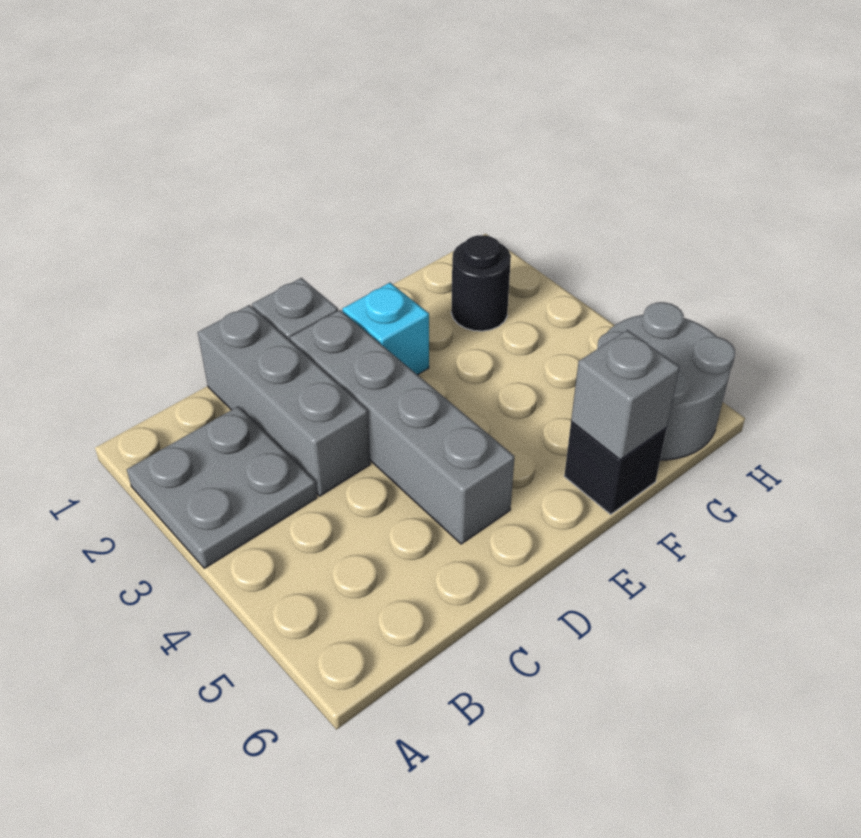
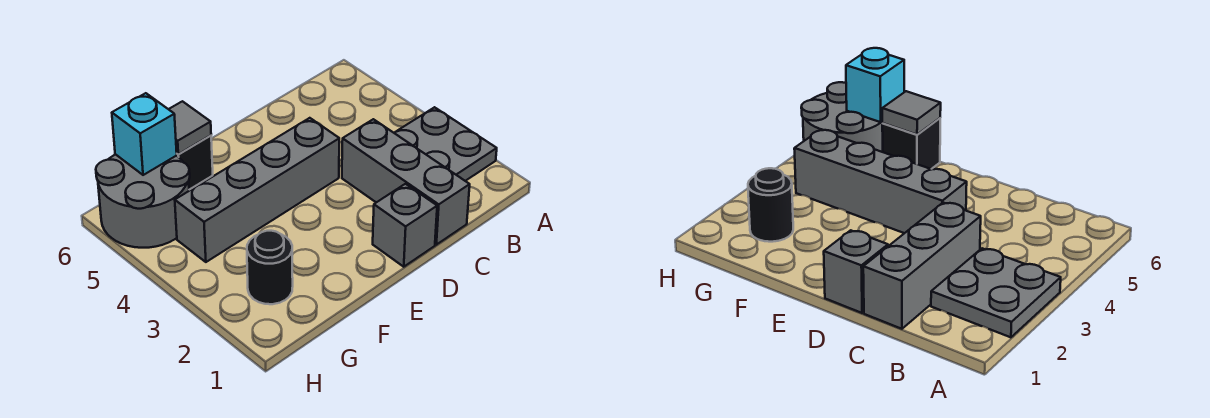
grey 1x4 brick [290,310,514,544] -> grey 1x4 brick turned to [175,118,339,262]
cyan 1x1 brick [342,283,429,375] -> cyan 1x1 brick moved to [112,93,177,175]
grey 1x1 brick [571,330,679,460] -> grey 1x1 tile [169,101,211,154]

